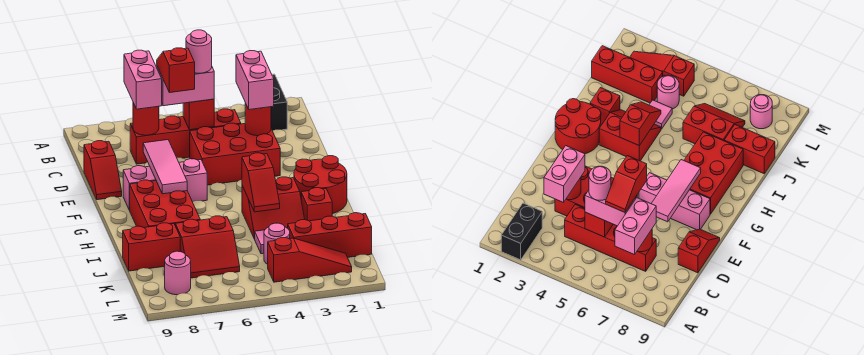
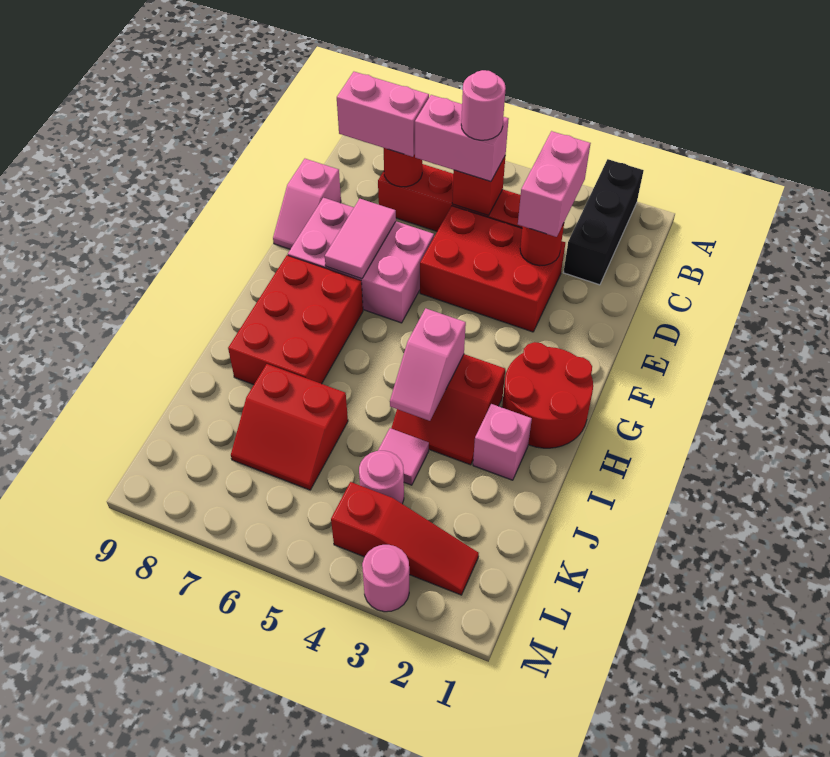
black 1x2 brick [271,74,287,131] -> black 1x3 brick [563,159,644,285]
pink 1x2 brick [124,50,162,109] -> pink 1x2 brick turned to [337,72,429,157]
red 1x2 slope [157,48,195,93] -> none
red 1x2 slope [84,141,122,200] -> pink 1x2 slope [273,159,341,249]
pink 1x3 tile [143,140,187,194] -> pink 1x2 tile [325,199,396,279]
pink 1x3 brick [123,159,207,210] -> pink 2x3 brick [288,198,434,323]
red 1x2 slope [242,153,280,212] -> pink 1x2 slope [390,308,466,421]
red 1x1 brick [301,188,332,221] -> pink 1x1 brick [473,404,532,480]
red 1x2 brick [123,223,180,271] -> none
red 1x3 brick [288,213,372,257] -> none
pink 1x1 round brick [164,251,191,295] -> pink 1x1 round brick moved to [362,545,409,612]

